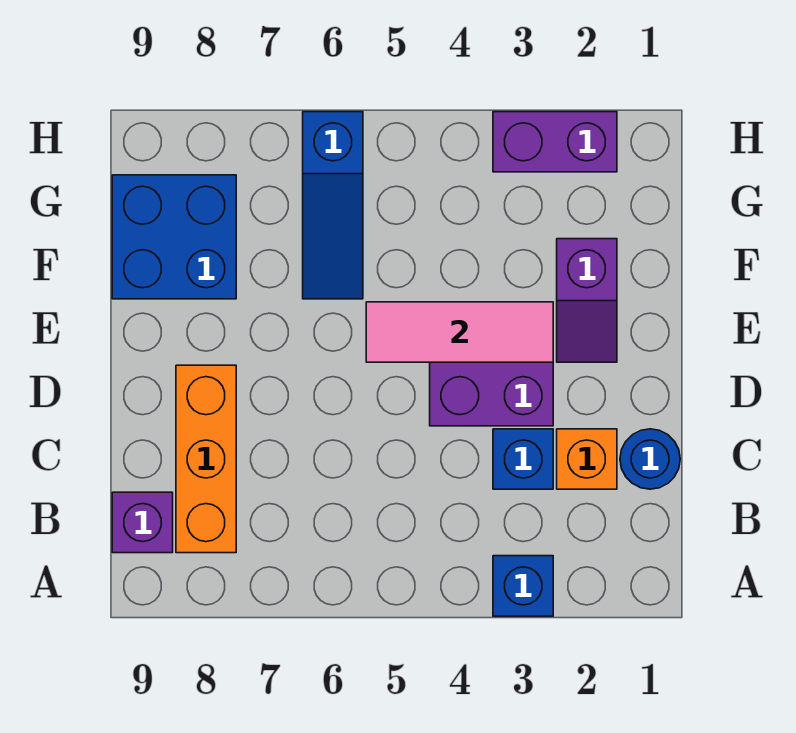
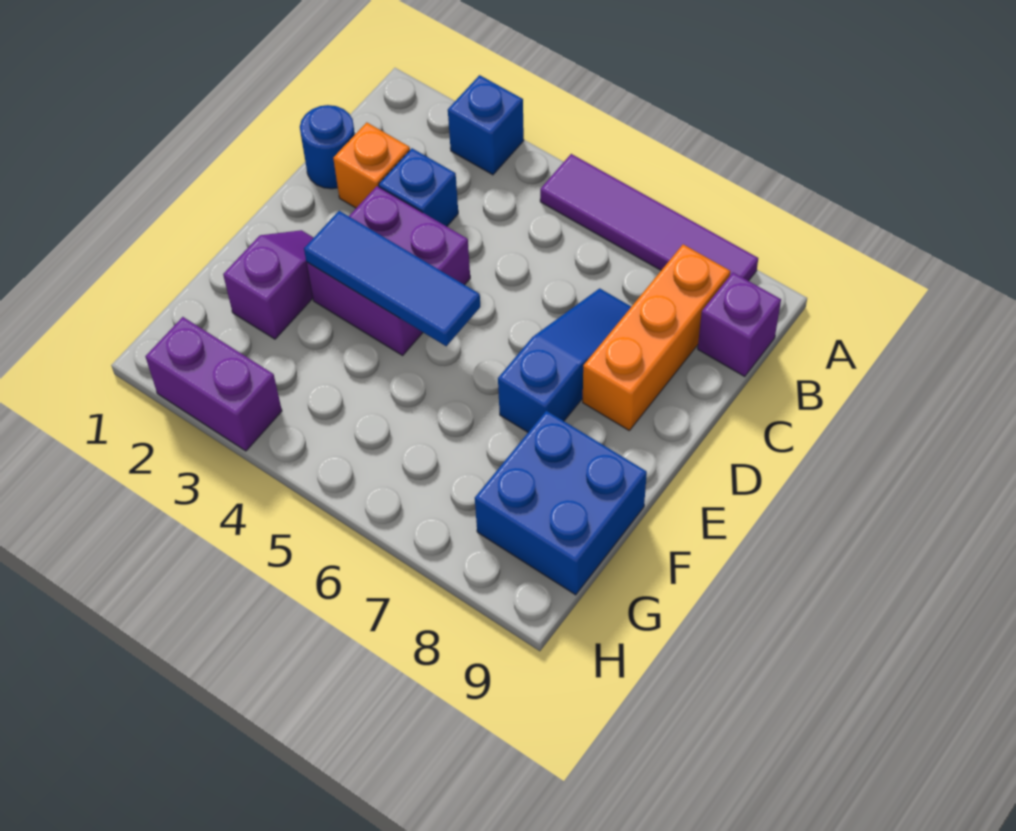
none -> purple 1x4 tile [540,154,758,281]
pink 1x3 tile [366,302,553,362] -> blue 1x3 tile [304,211,480,346]
blue 1x3 slope [303,112,363,299] -> blue 1x3 slope moved to [498,288,631,432]

